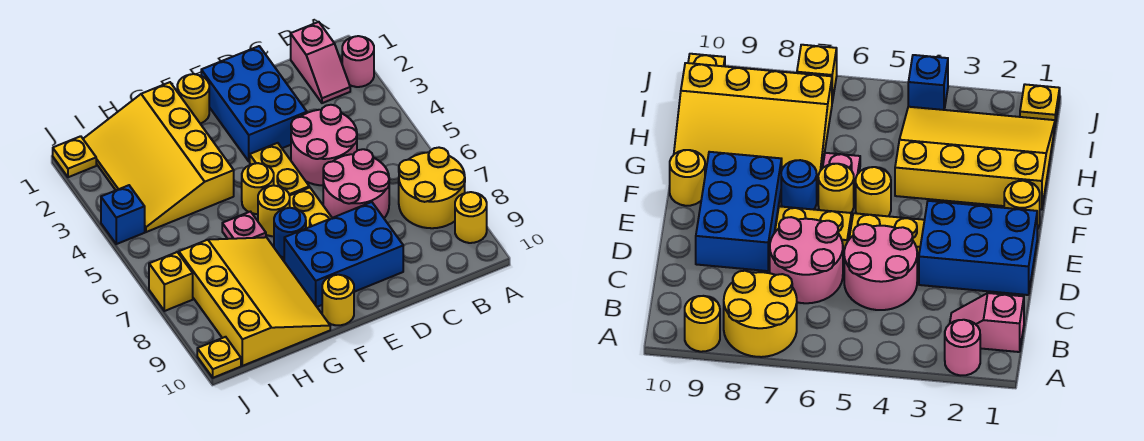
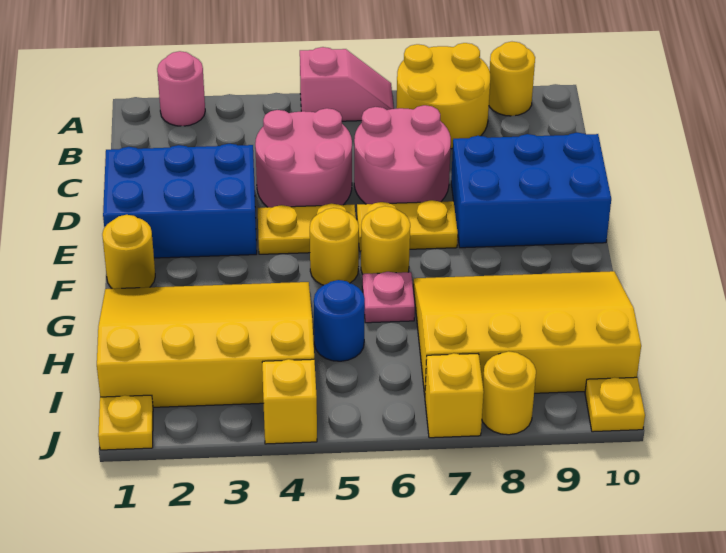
pink 1x2 slope [291,22,350,103] -> pink 1x2 slope moved to [300,47,394,121]
blue 2x3 brick [284,202,403,307] -> blue 2x3 brick turned to [451,133,611,248]
blue 1x1 round brick [274,208,306,258] -> blue 1x1 round brick moved to [314,280,365,361]
yellow 1x1 round brick [322,275,354,325] -> yellow 1x1 round brick moved to [482,351,536,435]
yellow 3x4 slope [83,82,234,232] -> yellow 3x4 slope turned to [97,282,314,407]
blue 1x1 brick [101,185,145,244] -> yellow 1x1 brick [262,359,317,444]

